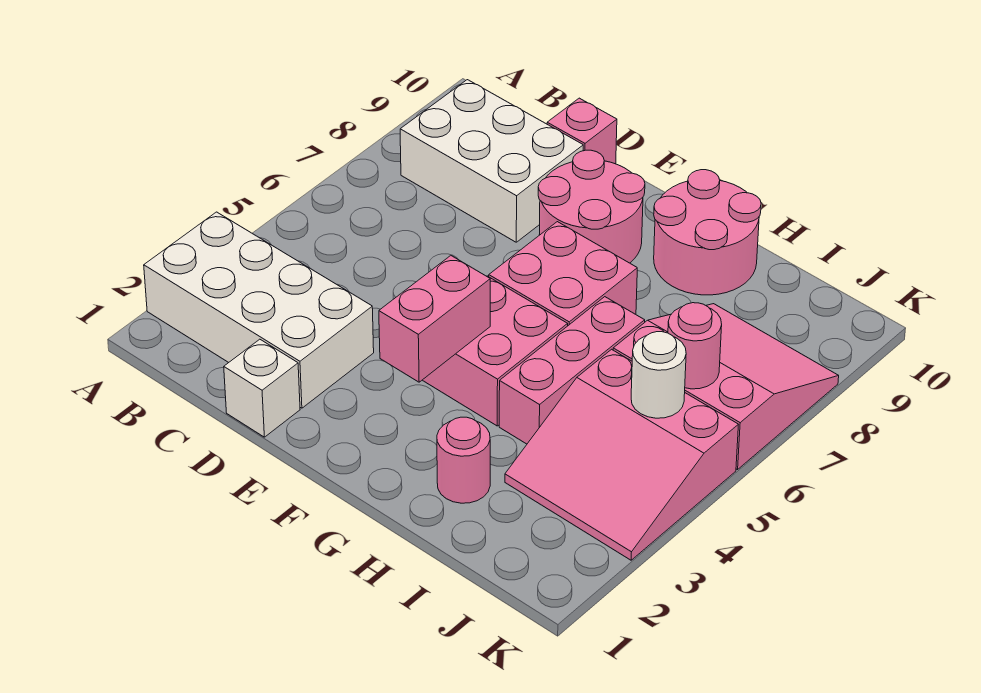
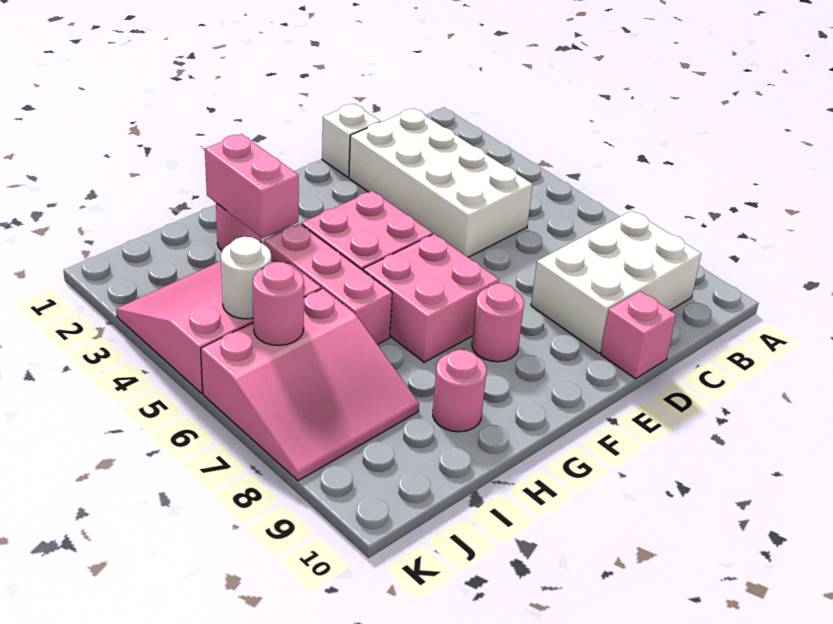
white 2x4 brick [144,212,374,408] -> white 2x4 brick turned to [349,109,533,257]
pink 2x2 round brick [538,150,645,263] -> pink 1x1 round brick [472,283,524,362]
pink 1x2 brick [379,256,490,382] -> pink 1x2 brick moved to [205,134,299,238]
pink 2x2 round brick [654,170,761,295] -> pink 1x1 round brick [433,350,487,432]

